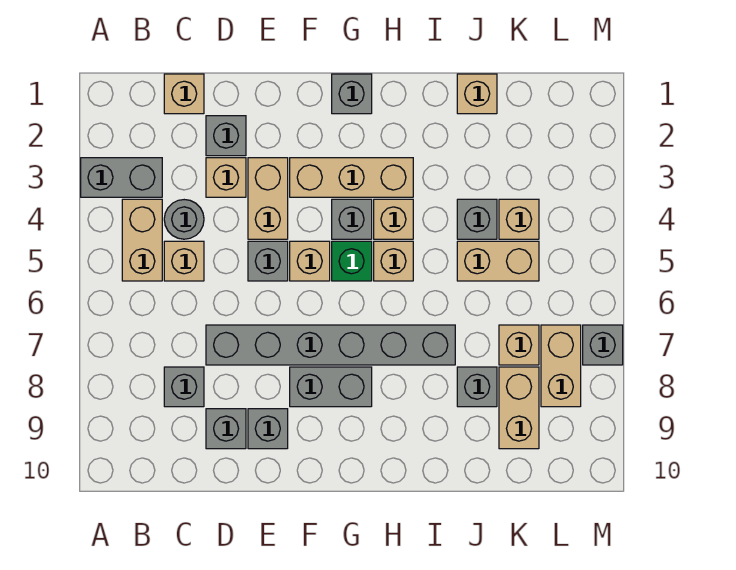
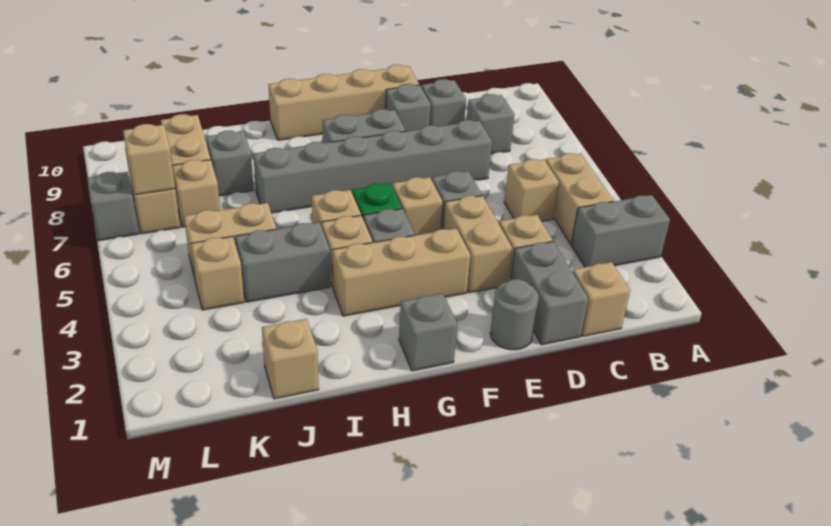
grey 1x1 round brick [164,200,204,239] -> grey 1x1 round brick moved to [490,279,539,350]
grey 1x1 brick [206,116,246,156] -> grey 1x2 brick [511,242,588,345]
none -> tan 1x4 brick [268,65,419,140]
grey 1x1 brick [457,199,497,239] -> grey 1x2 brick [235,222,330,302]
none -> tan 1x1 brick [123,124,175,195]

